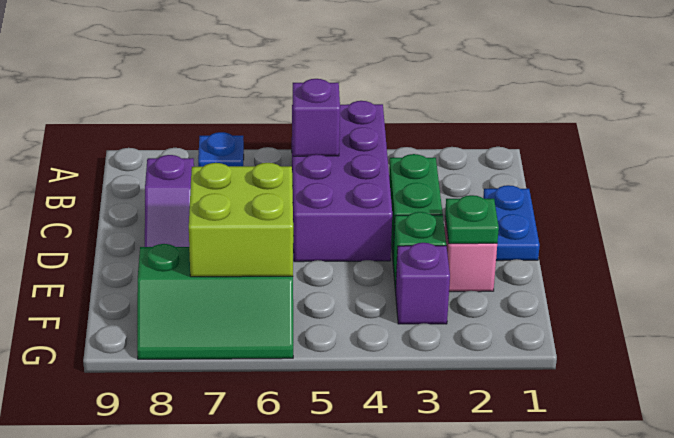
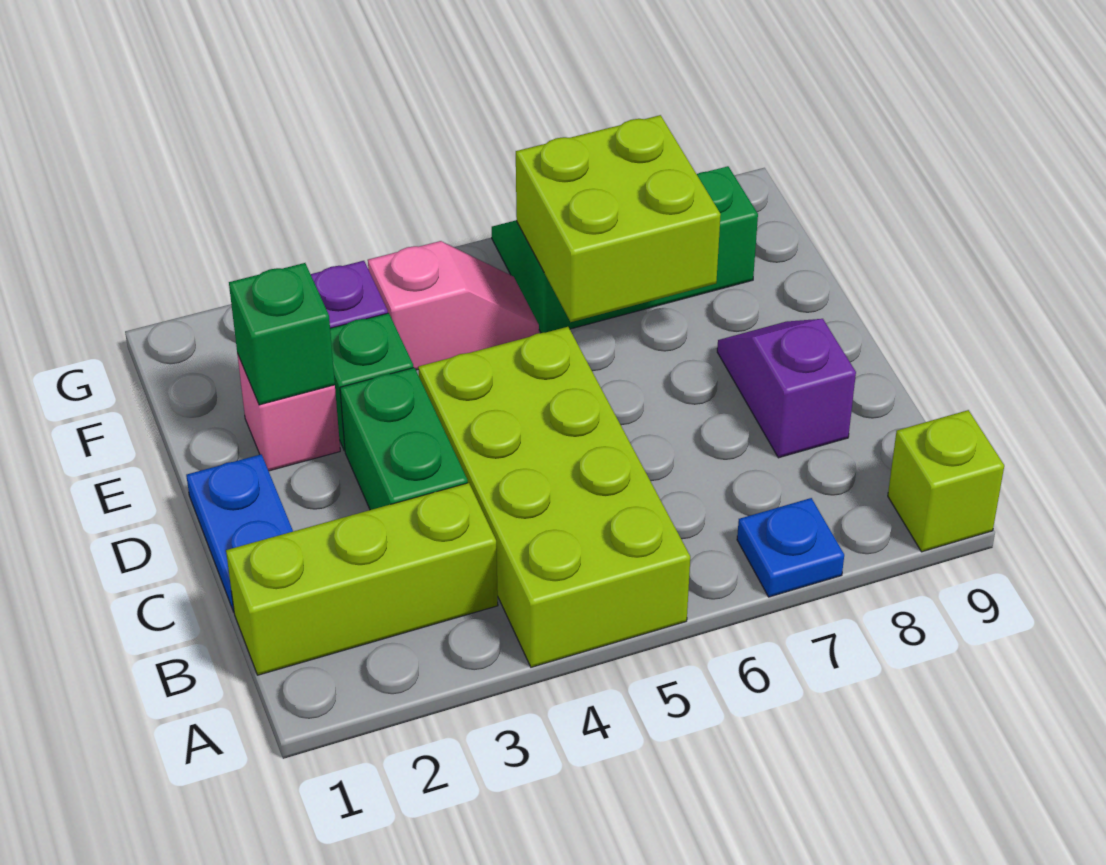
purple 2x4 brick [292,101,392,262] -> lime 2x4 brick [418,327,690,667]
none -> lime 1x1 brick [888,410,1004,552]
none -> lime 1x3 brick [226,483,498,675]
purple 1x1 brick [293,79,340,156] -> none
green 1x1 plate [445,195,499,244] -> green 1x1 brick [229,263,335,405]
none -> pink 1x2 slope [368,241,539,370]

